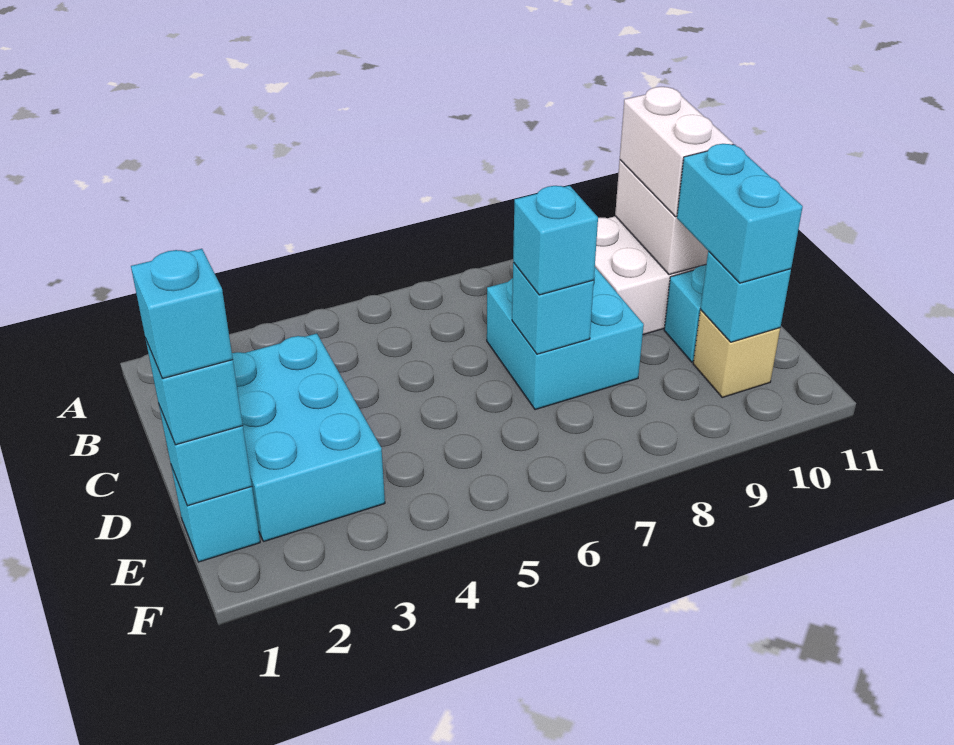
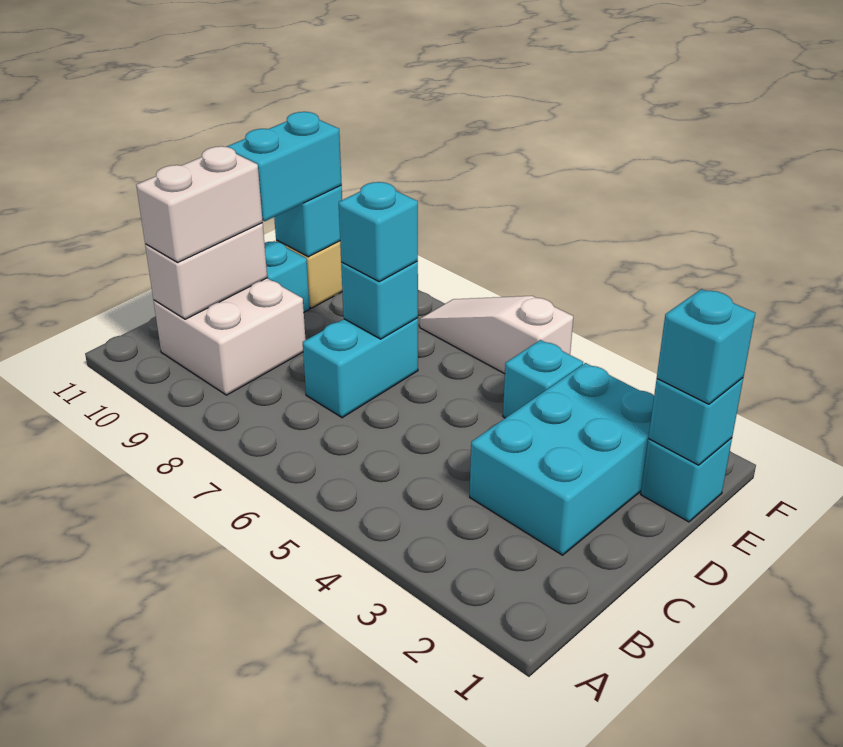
cyan 2x2 brick [487,267,644,410] -> cyan 1x2 brick [303,318,418,418]
cyan 1x1 brick [131,249,233,379] -> cyan 1x1 brick moved to [503,340,583,418]
none -> white 1x3 slope [420,296,573,374]

